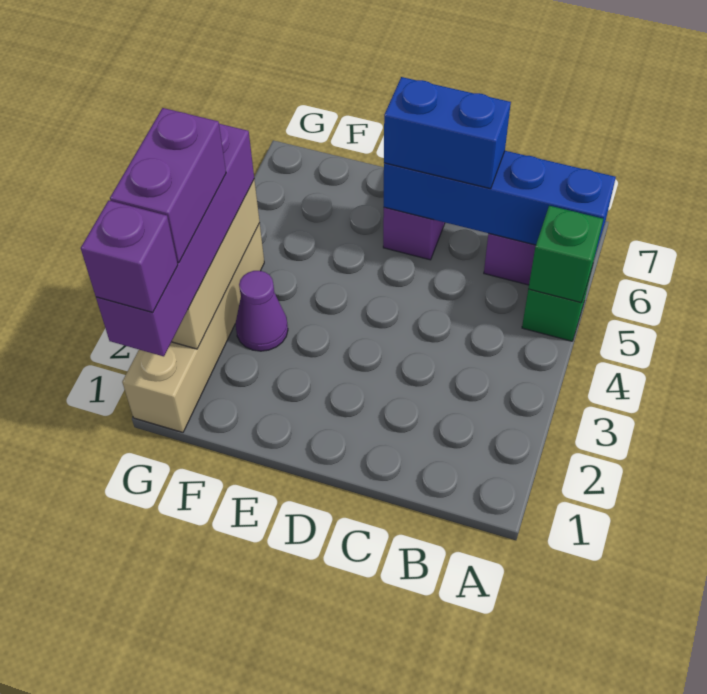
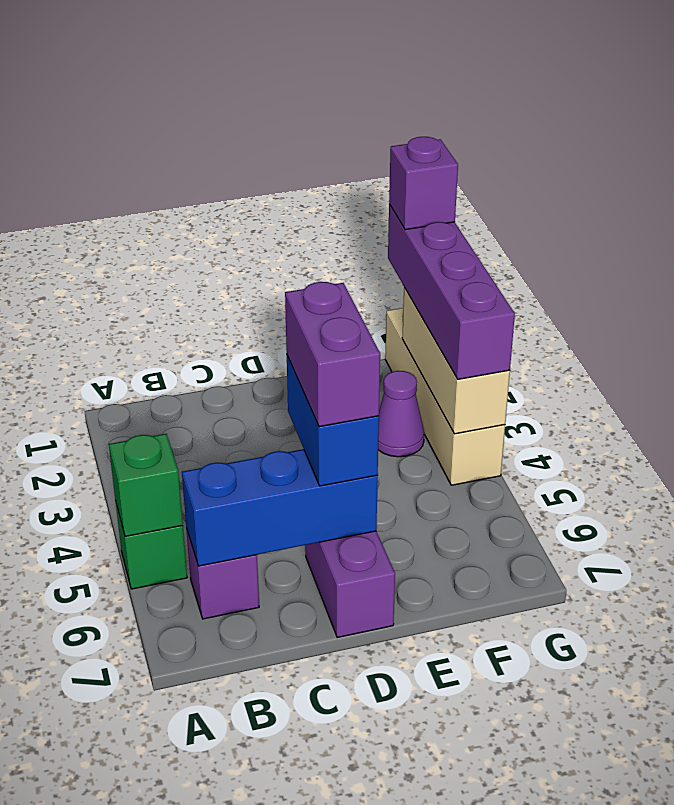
blue 1x4 brick [384,151,616,255] -> blue 1x3 brick [182,449,378,566]
blue 1x2 brick [384,77,511,189] -> blue 1x2 brick turned to [287,356,379,486]
purple 1x2 brick [110,108,226,263] -> purple 1x2 brick moved to [285,282,380,427]

